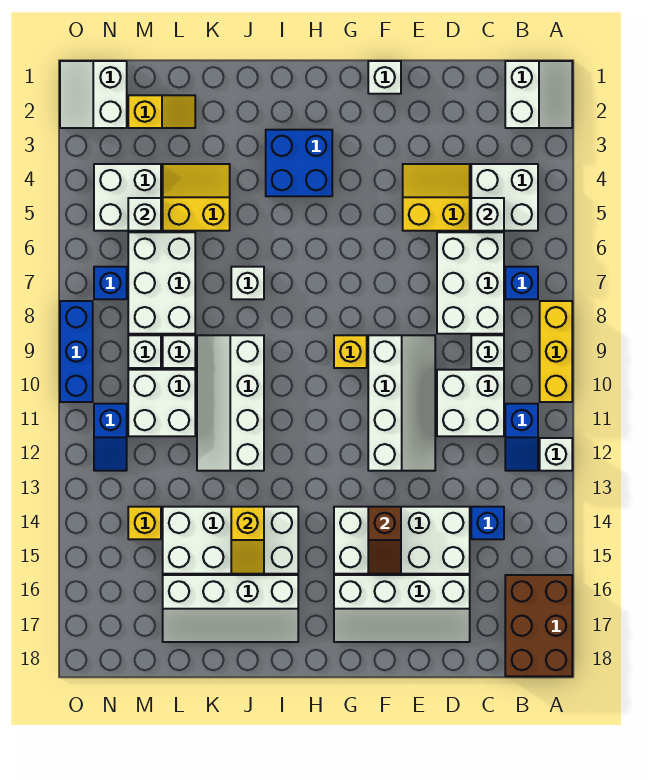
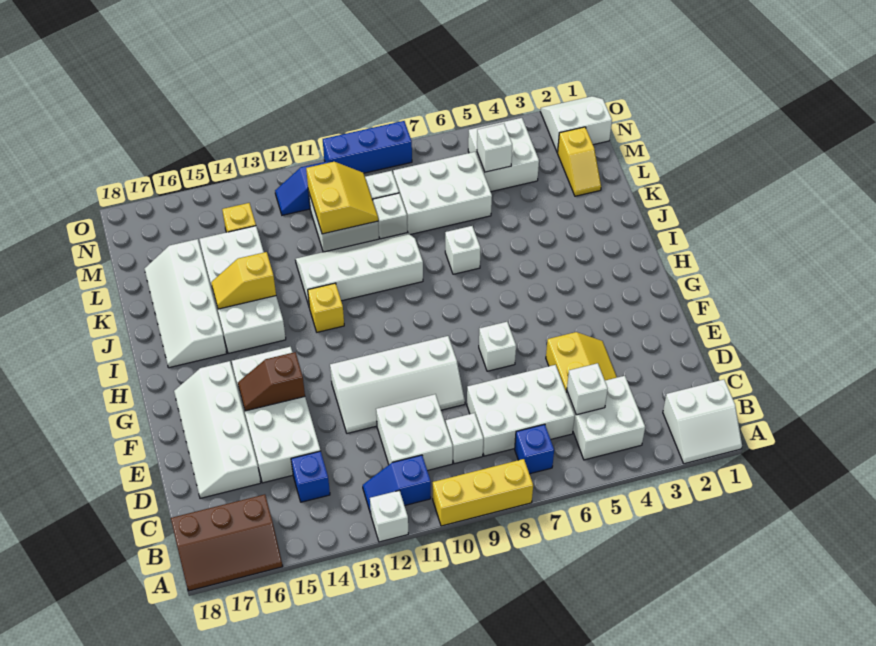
brown 2x3 brick [505,575,572,676] -> brown 2x3 slope [171,494,283,591]
white 1x1 brick [368,61,401,94] -> white 1x1 brick moved to [479,322,516,371]
yellow 1x1 brick [334,335,367,368] -> yellow 1x1 brick moved to [308,283,344,332]
blue 2x2 brick [266,130,332,196] -> none
yellow 2x2 slope [163,164,230,231] -> yellow 2x2 slope moved to [306,162,378,234]
blue 1x1 brick [94,267,127,299] -> none

